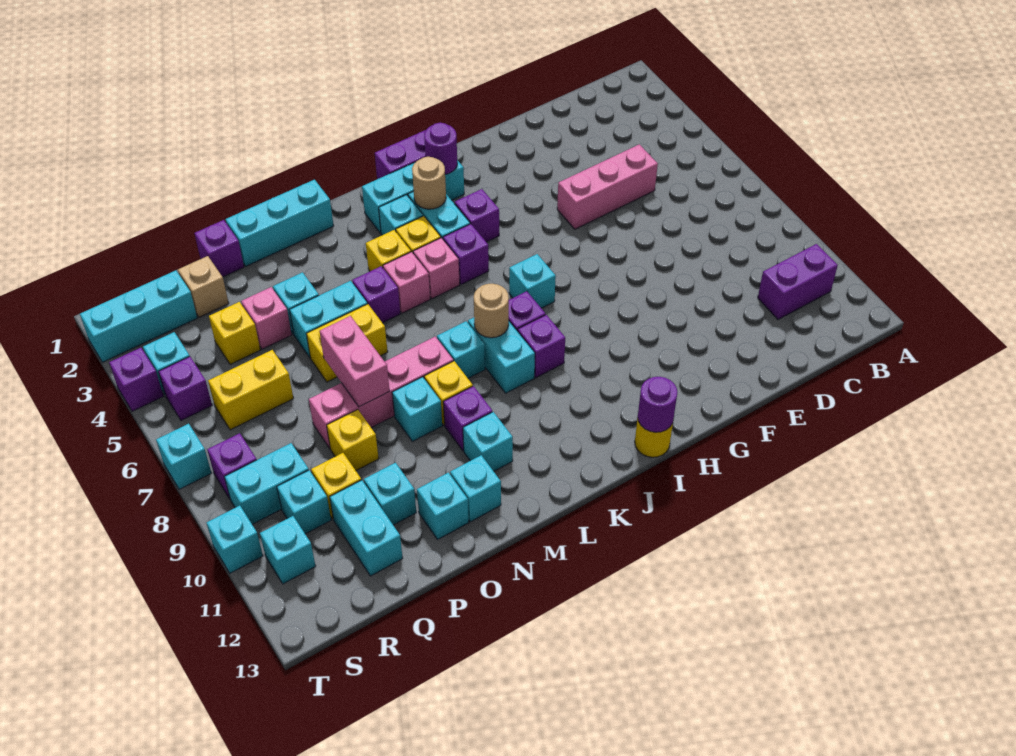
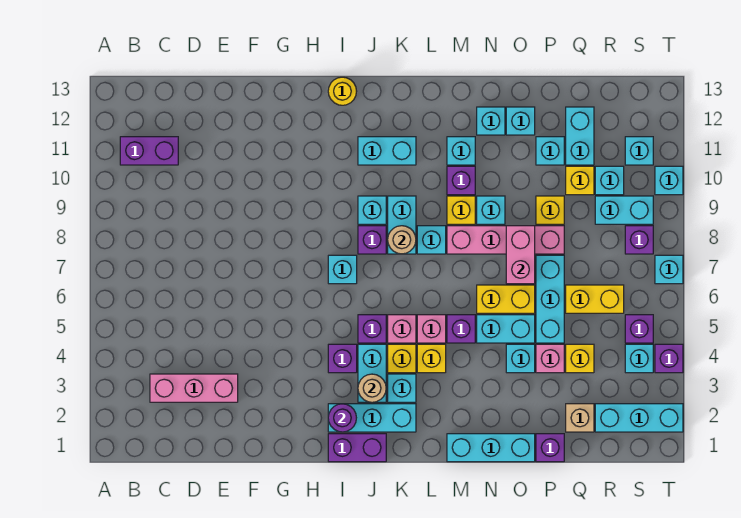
pink 1x3 brick [557,144,658,229] -> pink 1x3 brick moved to [150,374,238,402]
purple 1x1 round brick [638,377,677,432] -> none
purple 1x1 brick [518,315,565,378] -> cyan 1x1 brick [358,196,386,224]
none -> cyan 1x2 brick [358,137,416,165]
none -> cyan 1x3 brick [536,255,564,343]

